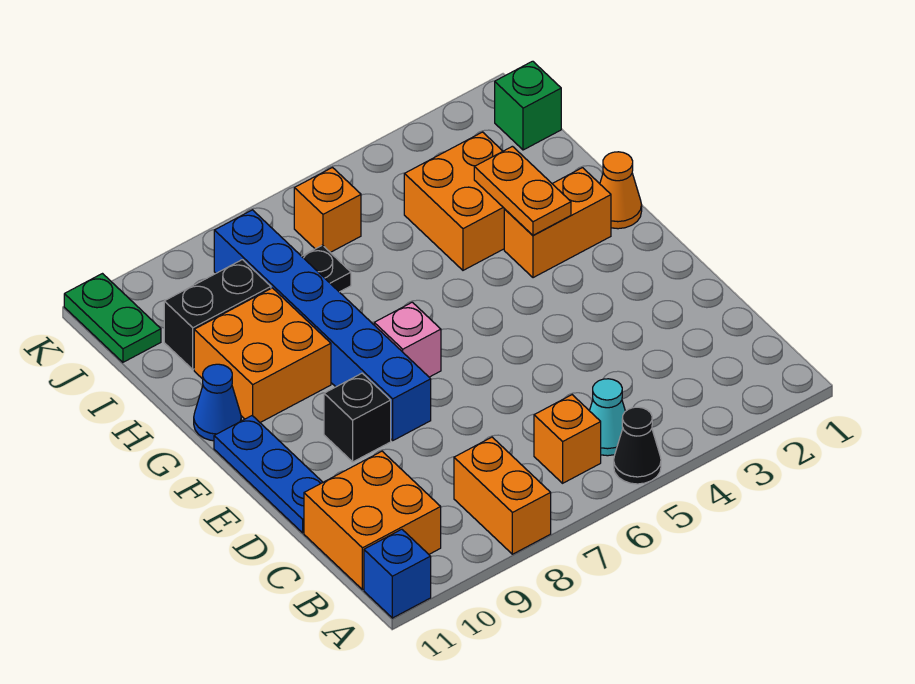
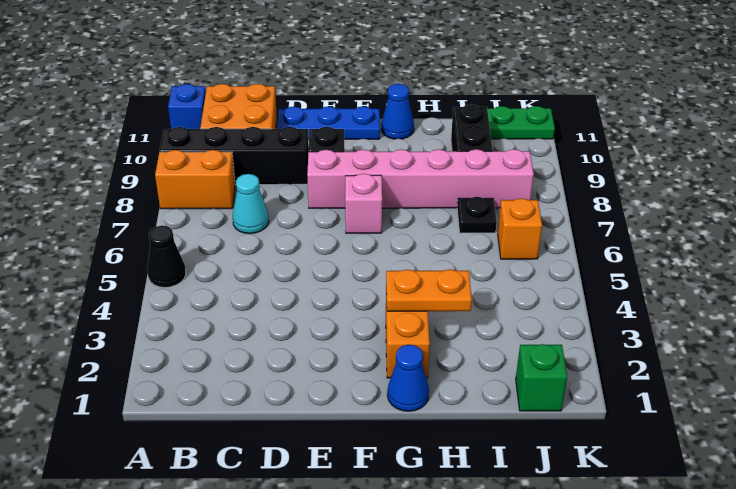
none -> black 1x4 brick [160,127,309,185]
cyan 1x1 cone [590,379,625,456] -> cyan 1x1 cone moved to [233,174,269,234]
orange 1x1 brick [534,395,601,483] -> none
blue 1x6 brick [214,210,431,440] -> pink 1x6 brick [307,149,534,208]
orange 1x1 cone [600,152,642,229] -> blue 1x1 cone [387,345,429,411]
orange 2x2 brick [194,288,331,422] -> none
orange 2x2 brick [404,132,504,270] -> none

